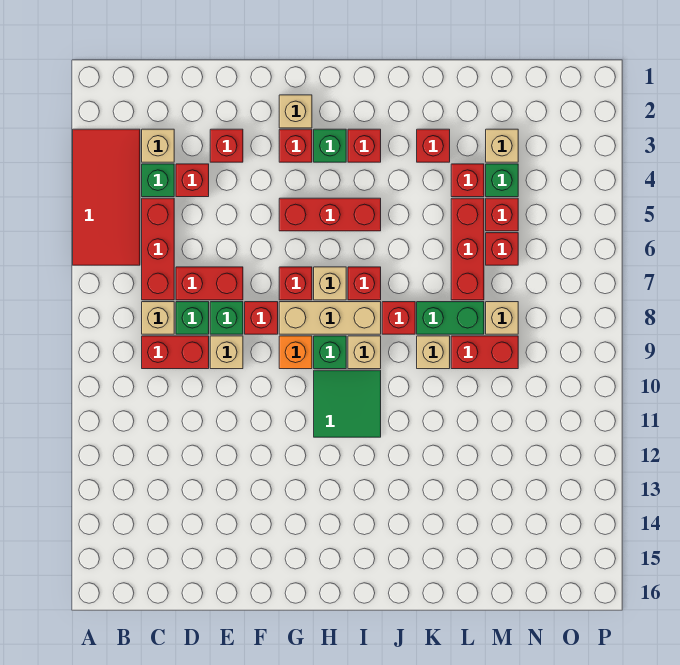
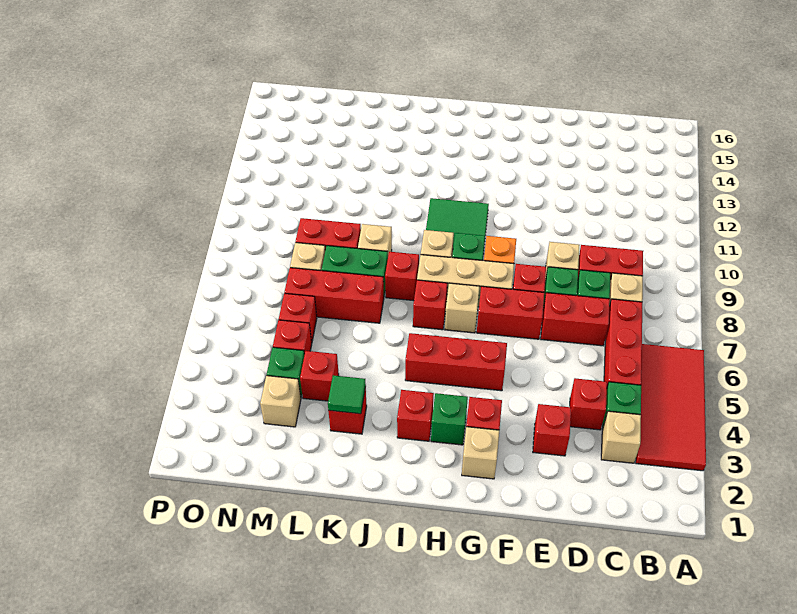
red 1x1 brick [279,267,312,300] -> red 1x2 brick [477,286,544,339]
none -> green 1x1 tile [328,375,366,414]
red 1x3 brick [451,198,484,300] -> red 1x3 brick turned to [284,268,384,323]

